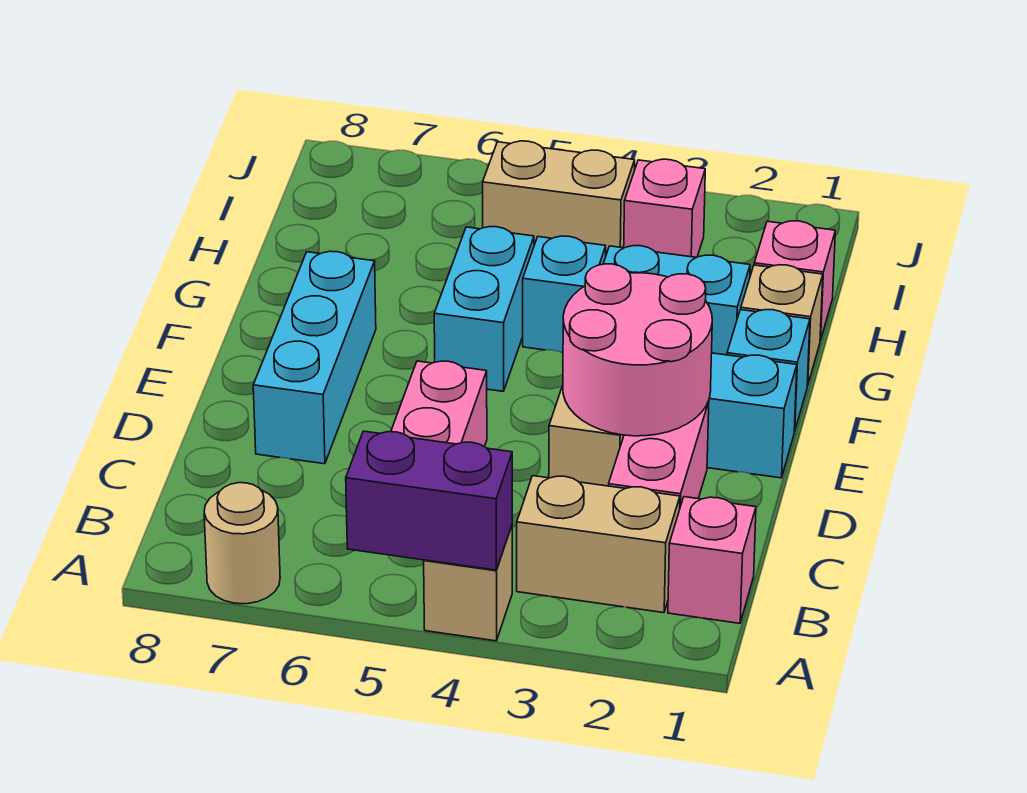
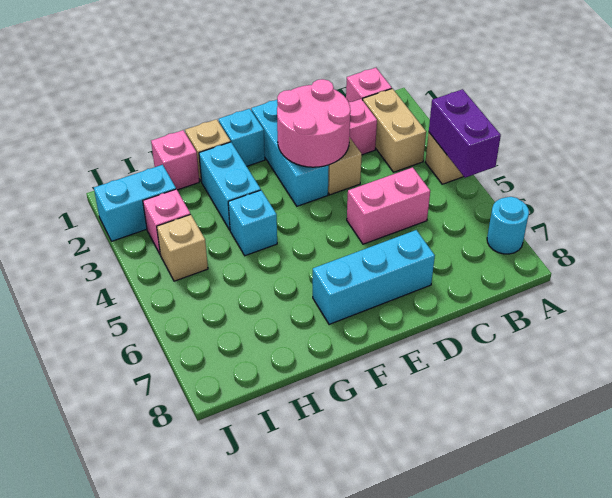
tan 1x1 round brick [204,483,280,604] -> cyan 1x1 round brick [487,197,529,254]
cyan 1x2 brick [434,227,534,391] -> cyan 1x2 brick moved to [94,165,176,241]
tan 1x2 brick [483,141,635,254] -> tan 1x1 brick [157,214,208,281]

